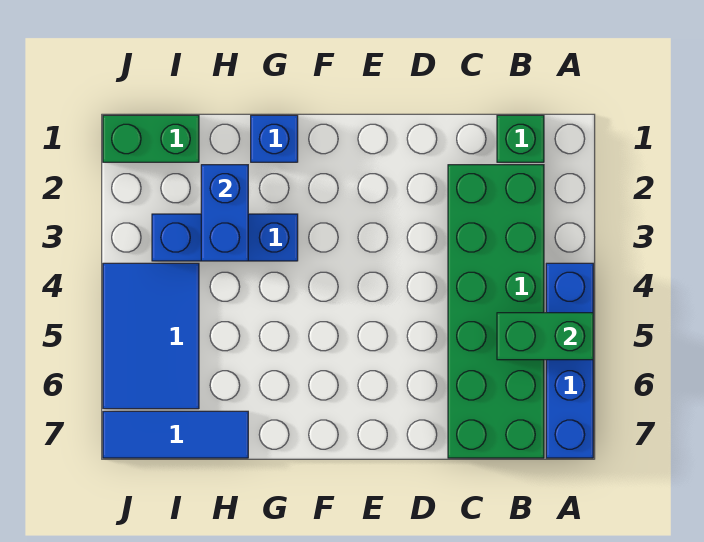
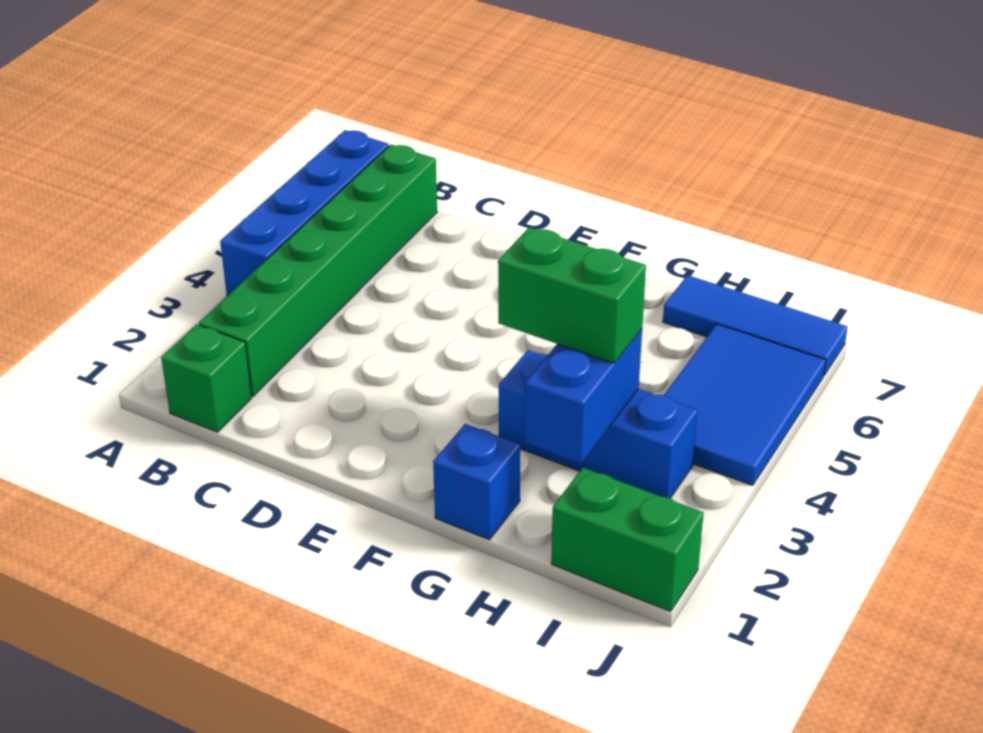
green 1x2 brick [497,313,593,360] -> green 1x2 brick moved to [498,227,646,363]
green 2x6 brick [448,165,544,458] -> green 1x6 brick [199,145,437,396]

